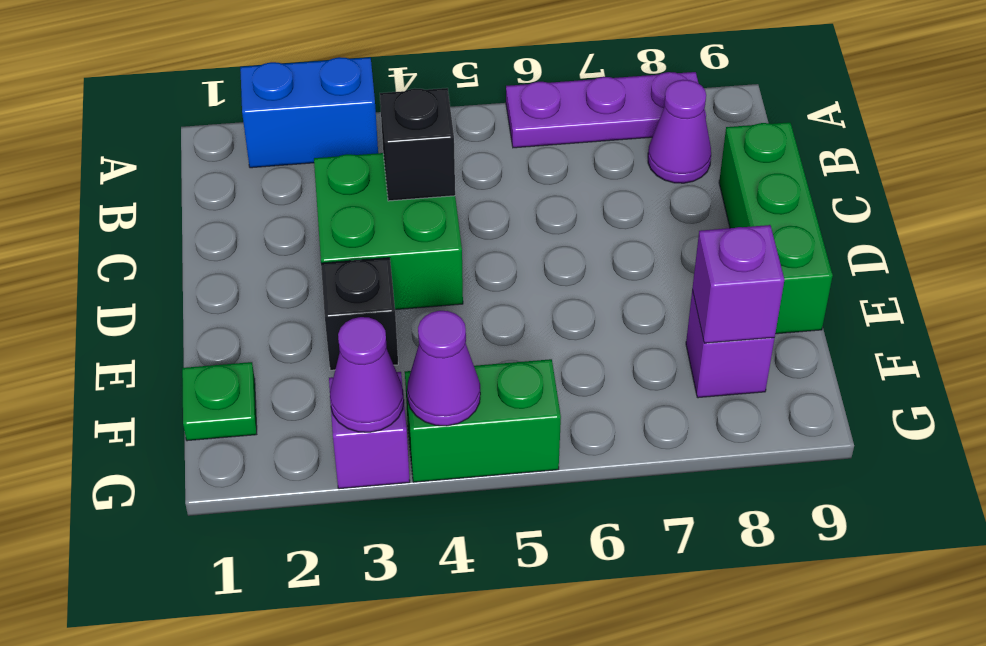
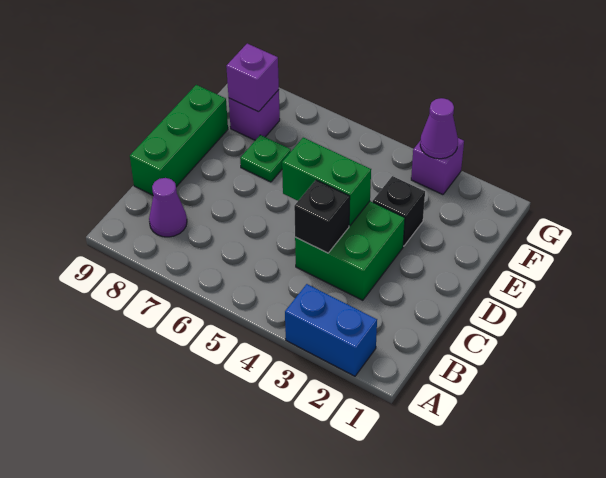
purple 1x3 plate [506,72,706,148] -> none
green 1x1 plate [182,362,257,441] -> green 1x1 plate moved to [240,135,291,182]
green 1x2 brick [405,359,561,482] -> green 1x2 brick moved to [282,138,371,226]
purple 1x1 cone [407,311,480,426] -> none

